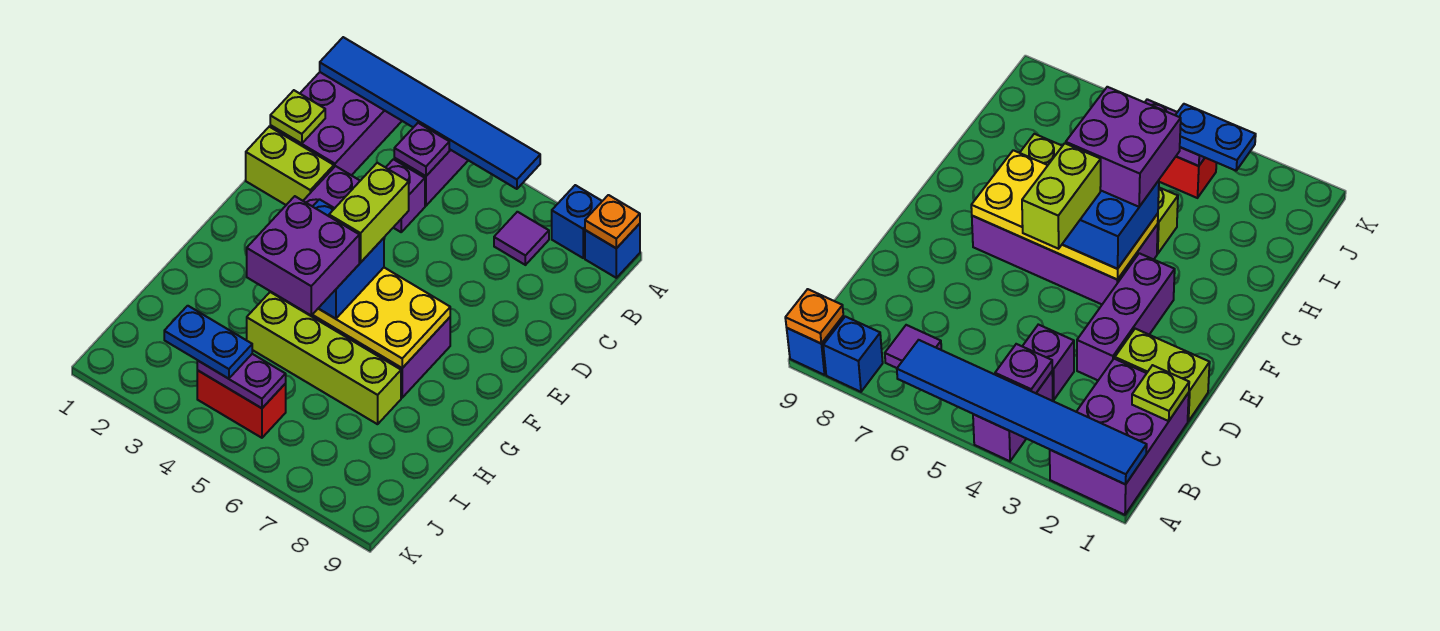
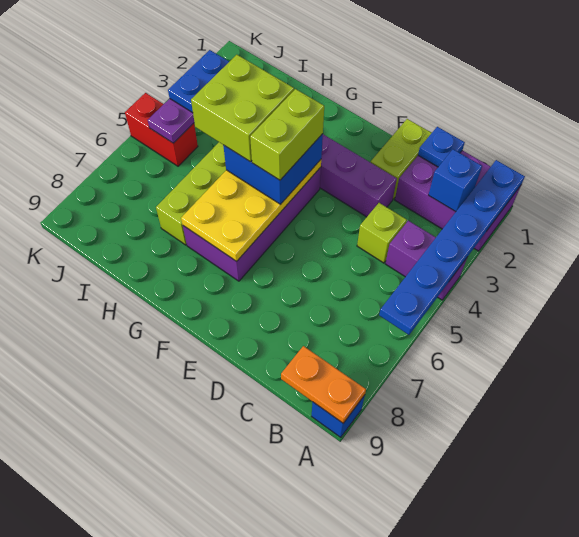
blue 1x6 tile [320,37,540,189] -> blue 1x6 plate [379,160,525,335]
blue 1x1 brick [552,185,602,258] -> blue 1x1 brick moved to [429,149,482,212]
orange 1x1 plate [585,195,640,248] -> orange 1x2 plate [281,346,366,423]
purple 1x1 plate [394,123,449,176] -> none
purple 1x1 tile [494,212,549,265] -> none
lime 1x1 plate [270,90,325,144] -> blue 1x1 plate [418,127,465,167]
purple 1x1 brick [386,159,425,232] -> lime 1x1 brick [357,203,407,263]
lime 1x2 brick [329,163,409,262] -> lime 1x2 brick turned to [250,89,324,180]
purple 2x2 brick [247,196,359,315] -> lime 2x2 brick [191,55,294,162]
red 1x2 brick [197,370,286,438] -> red 1x2 brick turned to [125,93,198,166]

